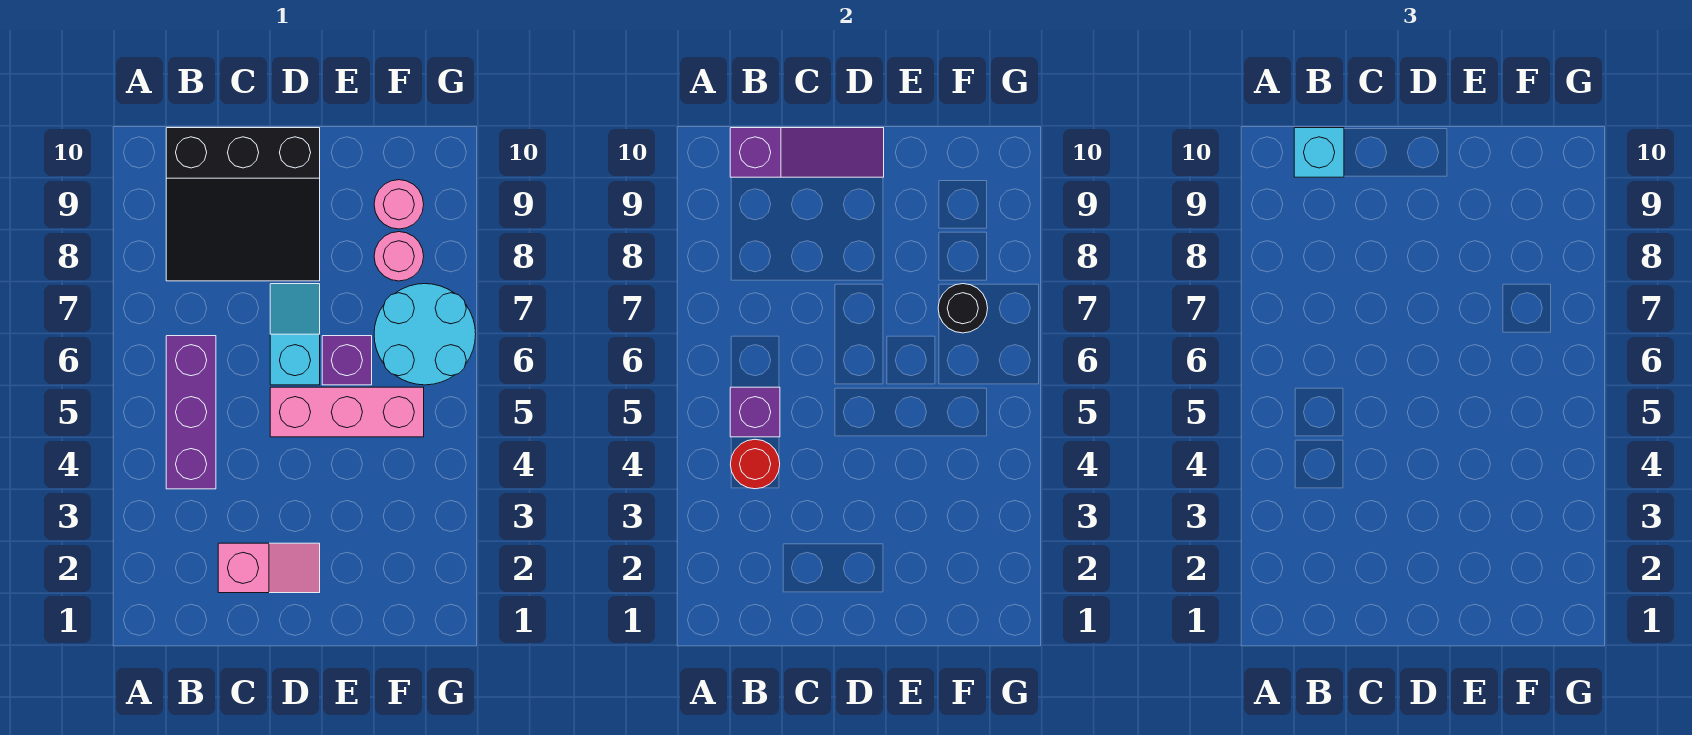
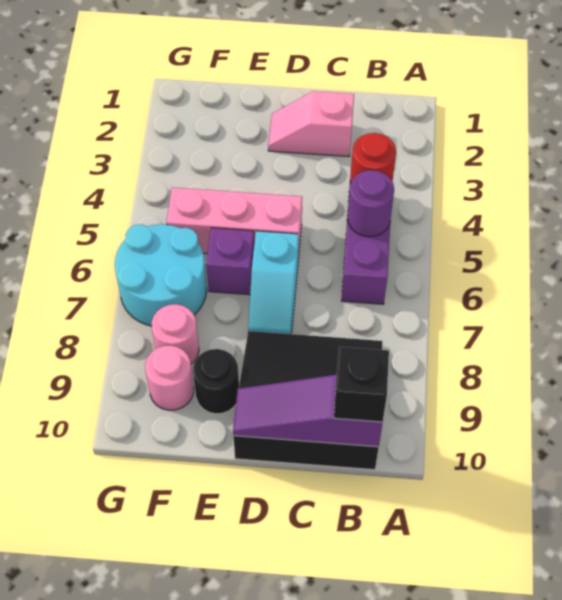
purple 1x1 brick [730,387,780,437] -> purple 1x1 round brick [347,170,394,237]
cyan 1x1 brick [1294,128,1344,177] -> black 1x1 brick [334,347,389,422]
black 1x1 round brick [938,284,988,333] -> black 1x1 round brick moved to [193,349,239,414]

